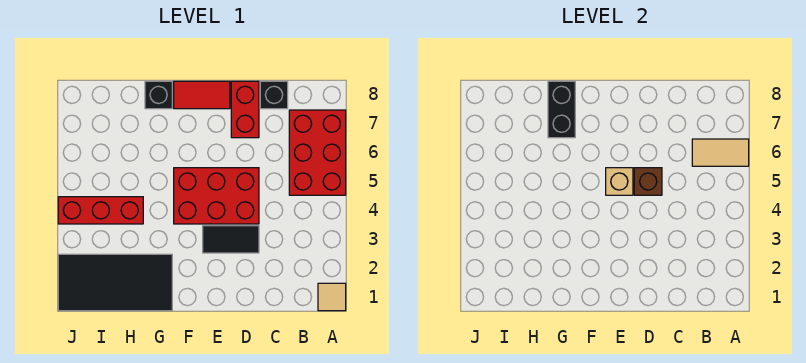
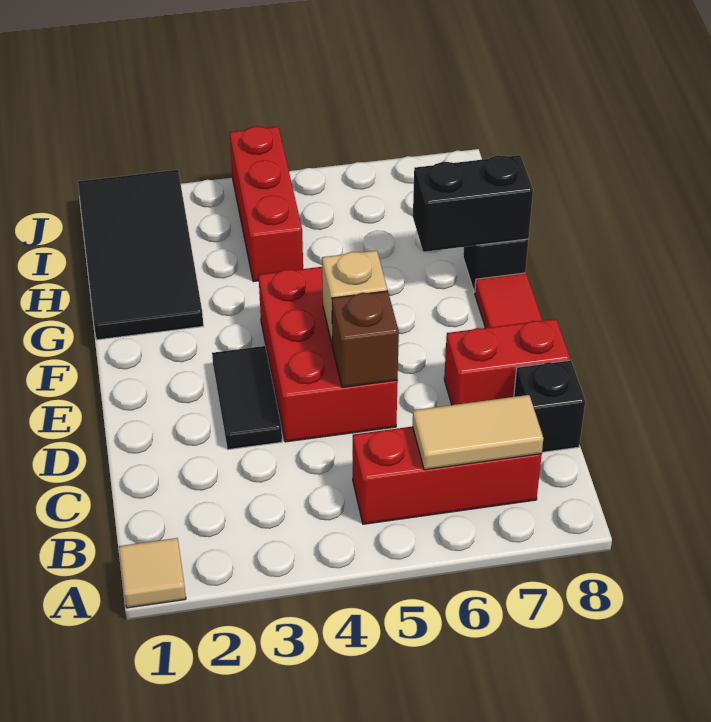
red 2x3 brick [289,110,346,195] -> red 1x3 brick [353,426,542,524]
tan 1x2 tile [692,139,749,166] -> tan 1x2 tile turned to [413,395,544,470]

